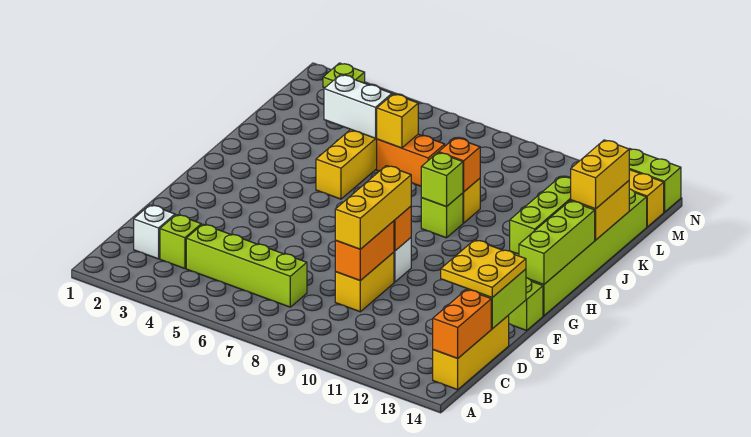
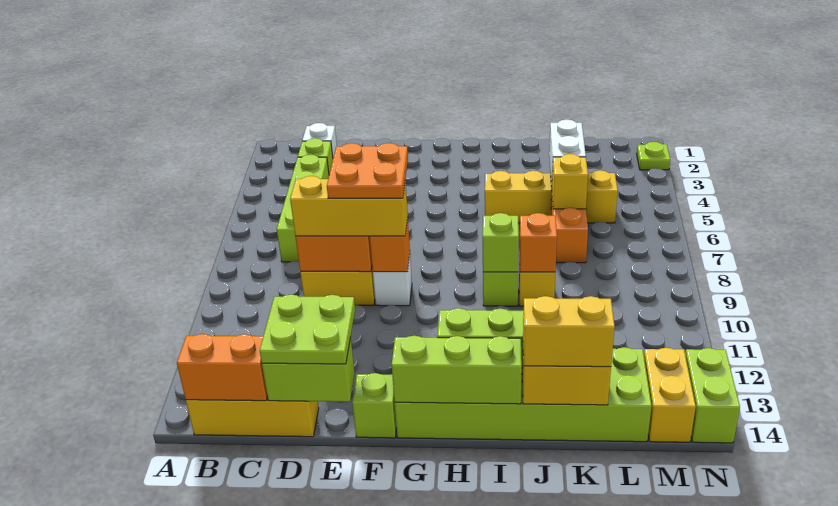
yellow 2x2 plate [441,240,526,298] -> lime 2x2 plate [260,294,355,364]
none -> orange 2x2 plate [327,143,408,198]

